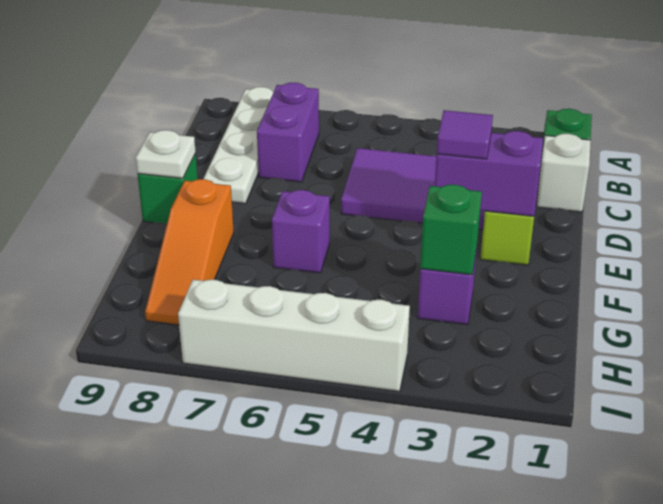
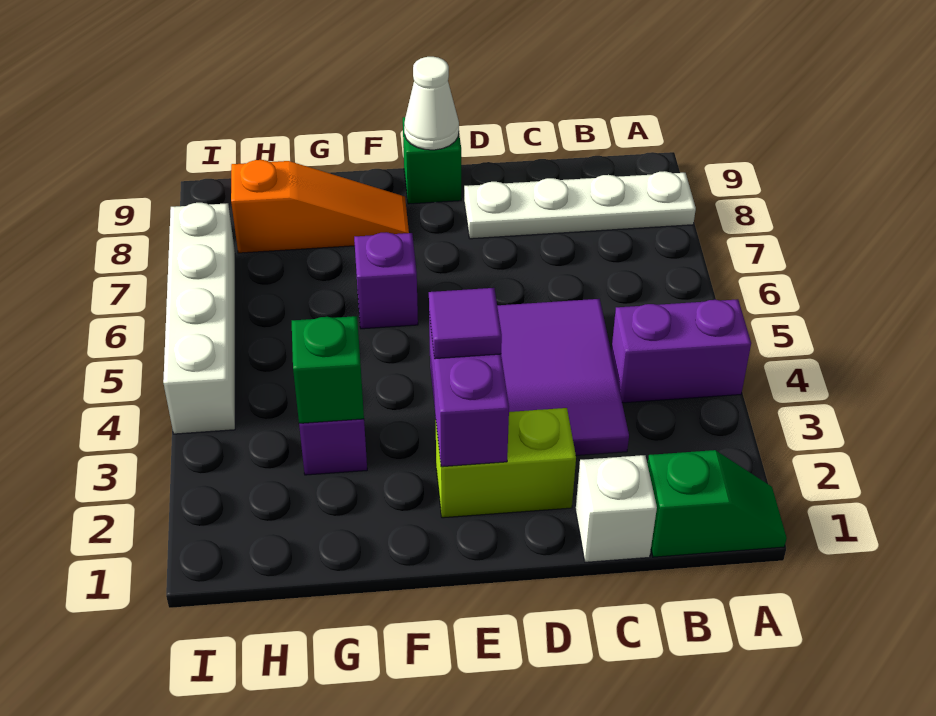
purple 1x2 brick [257,83,319,182] -> purple 1x2 brick moved to [611,299,751,403]
white 1x1 plate [136,130,196,178] -> white 1x1 cone [404,57,459,150]
orange 1x3 slope [145,179,234,325] -> orange 1x3 slope turned to [231,160,409,253]

